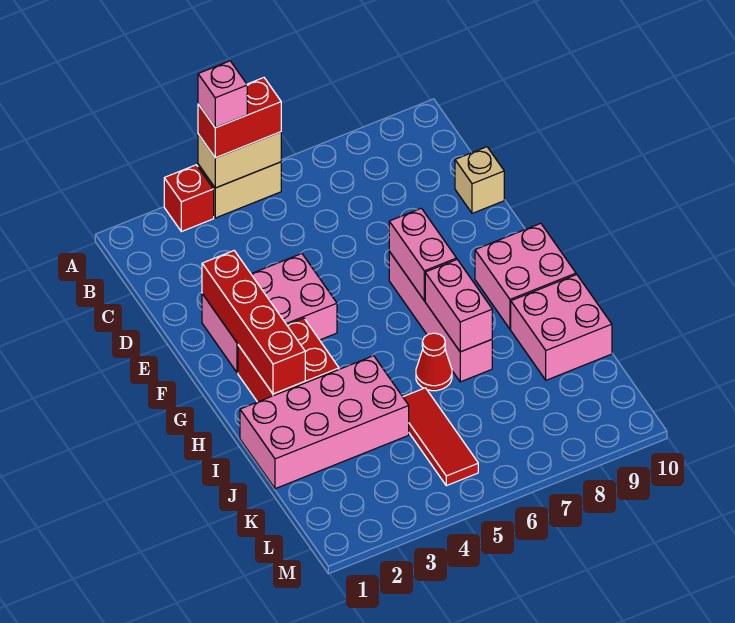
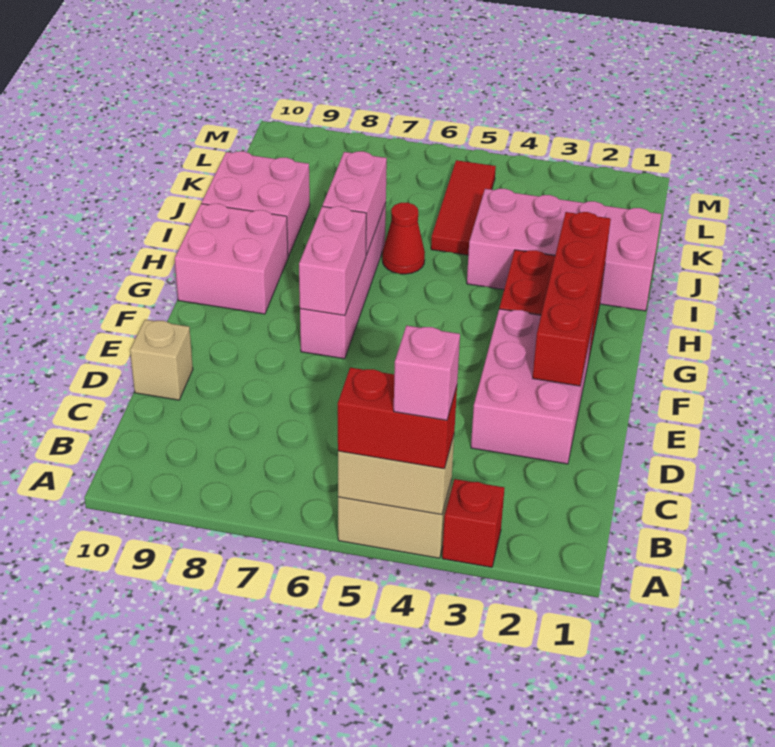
pink 2x3 brick [202,254,337,373] -> pink 2x3 brick turned to [471,309,593,464]

